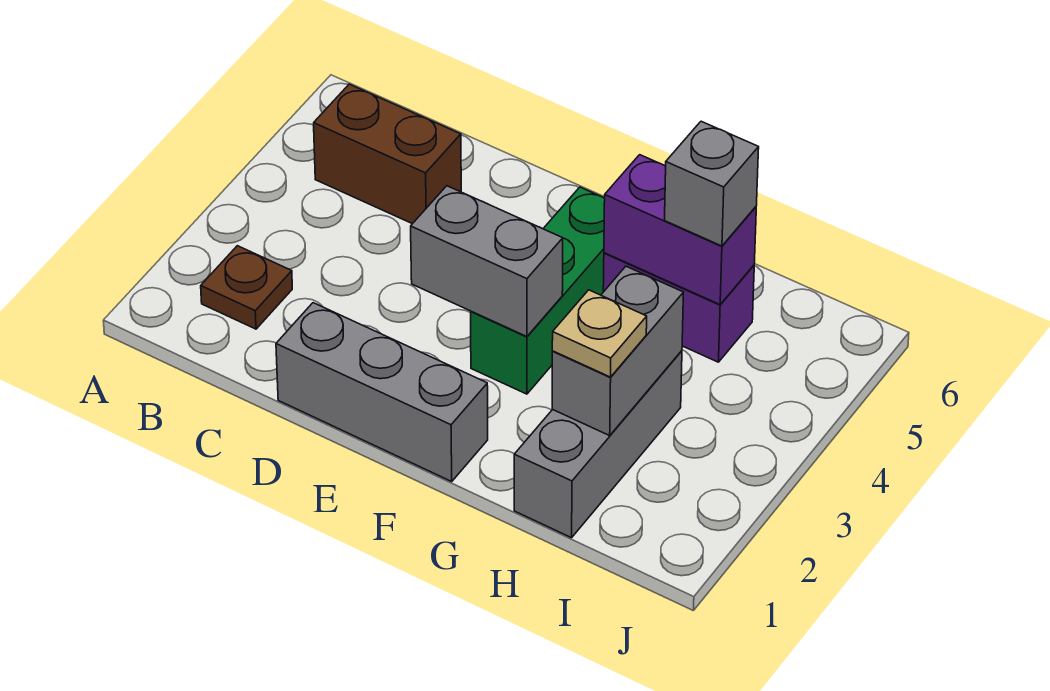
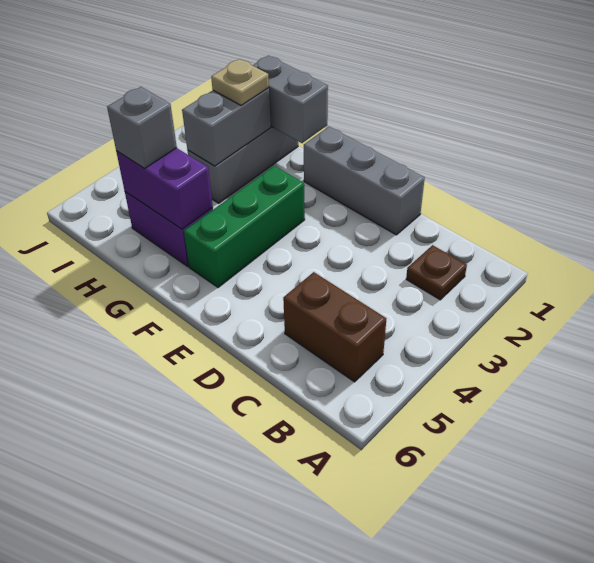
grey 1x2 brick [411,186,563,337] -> grey 1x2 brick moved to [253,56,328,143]

